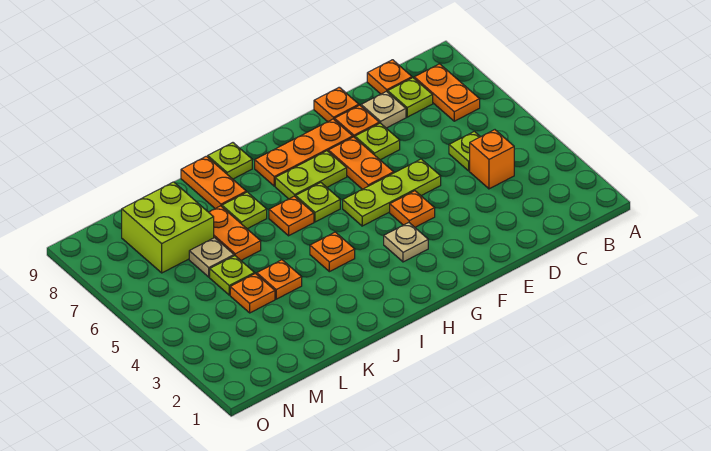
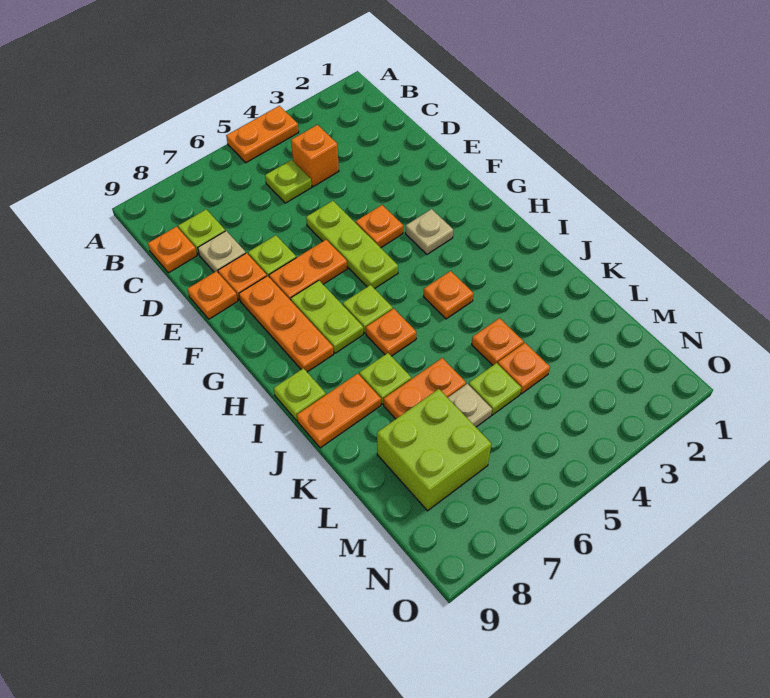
orange 1x2 plate [414,64,480,121] -> orange 1x2 plate moved to [226,106,299,163]

